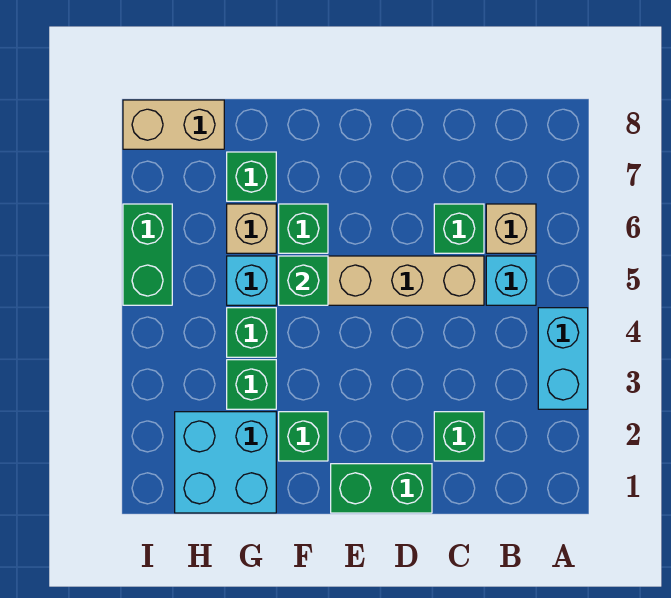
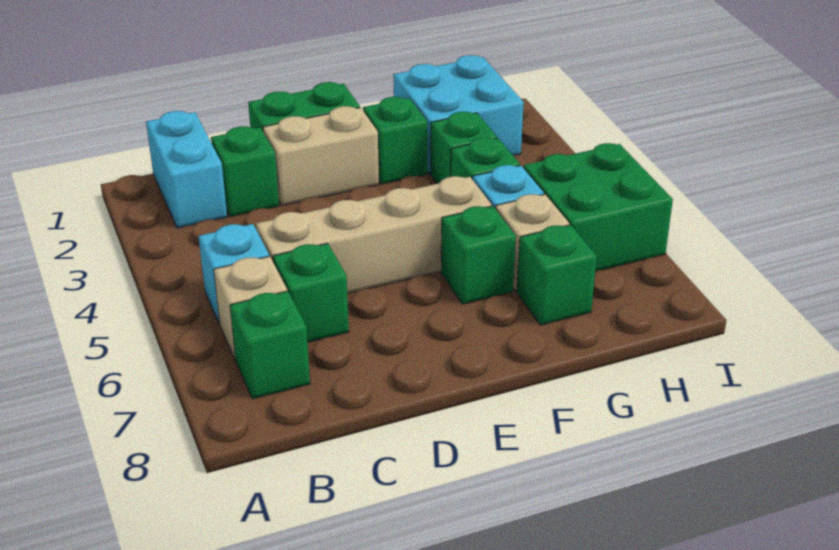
cyan 1x2 brick [538,308,588,409] -> cyan 1x2 brick moved to [146,111,227,228]
green 1x1 brick [279,256,328,305] -> green 1x1 brick moved to [230,291,310,399]
tan 1x2 brick [123,100,224,149] -> tan 1x2 brick moved to [263,106,379,206]
green 1x2 brick [123,204,172,305] -> green 2x2 brick [523,143,673,271]

